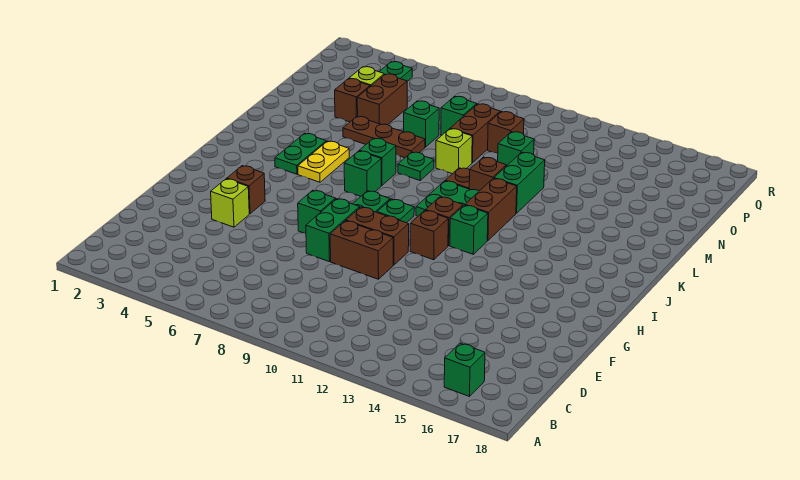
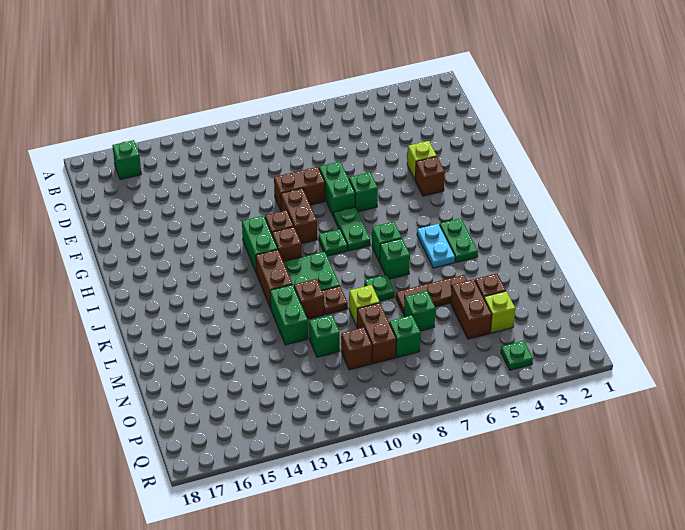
brown 1x2 brick [346,207,409,265] -> brown 1x2 brick turned to [281,188,317,244]
green 1x1 brick [450,205,488,254] -> green 1x2 brick [242,216,278,273]
yellow 1x2 plate [298,141,349,182] -> cyan 1x2 plate [417,224,455,268]

